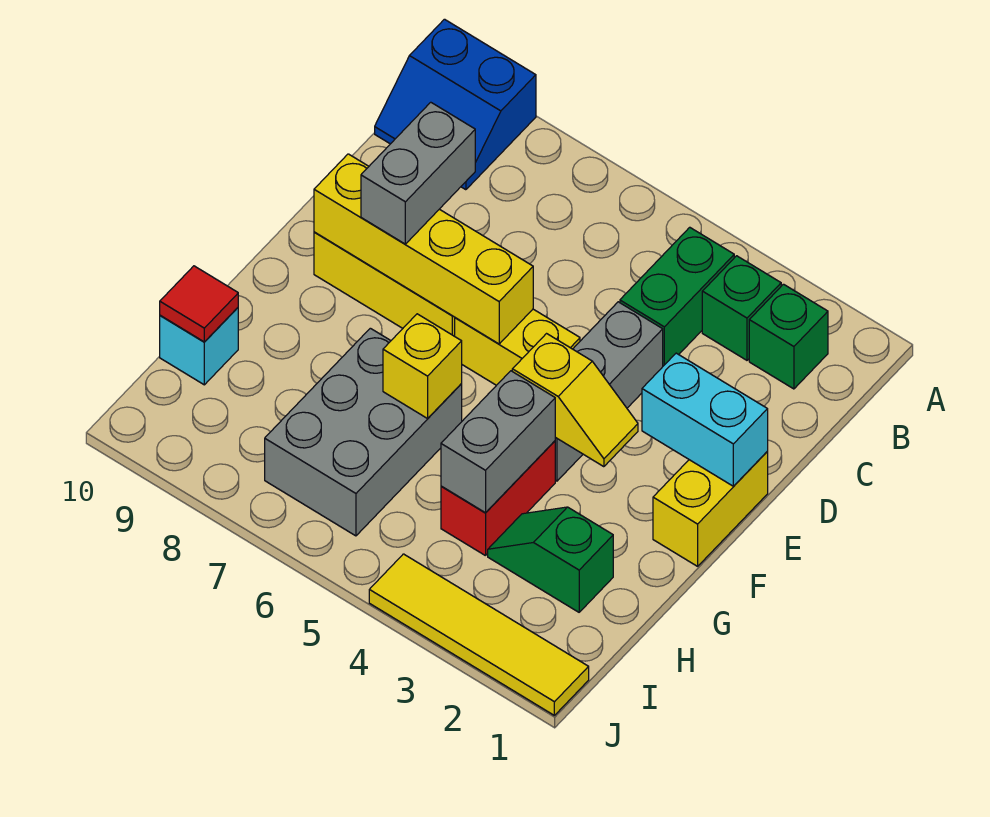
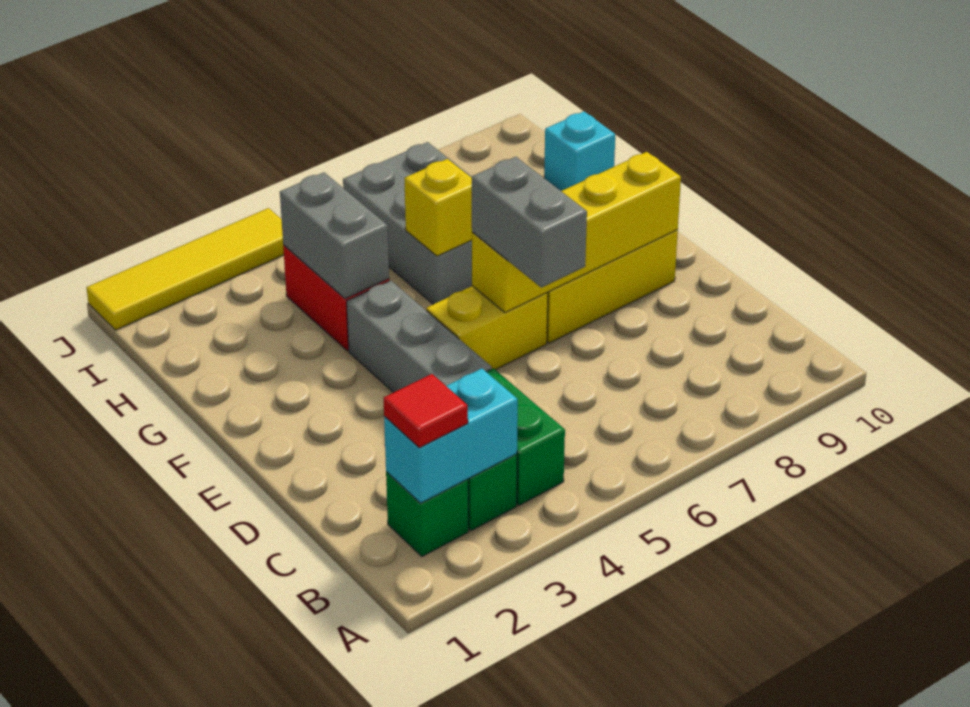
blue 2x2 slope [375,19,536,190] -> none
grey 1x2 brick [361,102,475,244] -> grey 1x2 brick moved to [472,157,587,288]
yellow 1x2 brick [653,452,768,566] -> none
cyan 1x2 brick [642,353,768,486] -> cyan 1x2 brick moved to [384,368,518,503]
yellow 1x2 slope [512,334,638,467] -> none
green 1x2 slope [488,507,613,612] -> none
red 1x1 tile [160,266,238,342] -> red 1x1 tile moved to [384,374,468,448]

